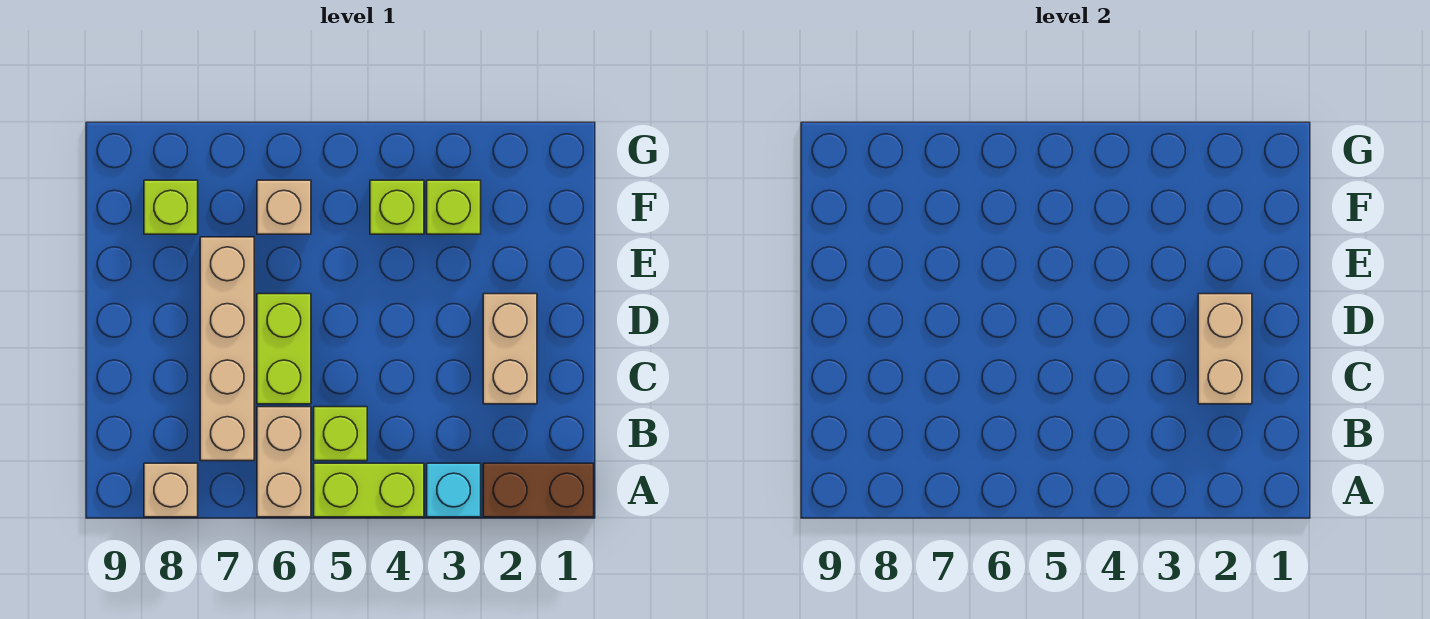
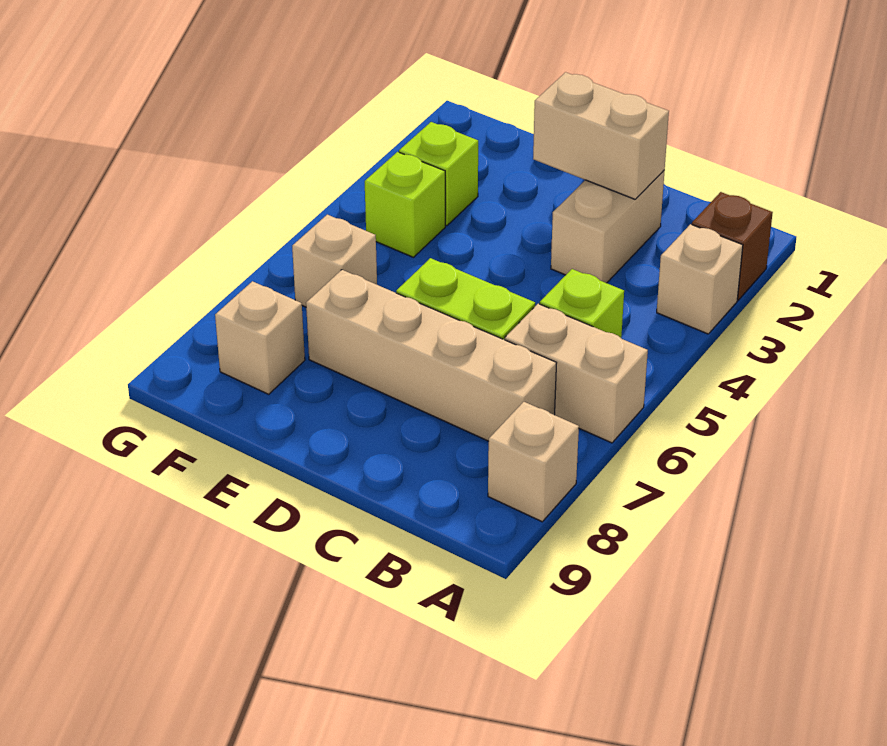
brown 1x2 brick [483,463,594,517] -> brown 1x1 brick [692,192,773,300]
cyan 1x1 brick [427,463,481,517] -> tan 1x1 brick [657,224,743,334]
lime 1x2 brick [314,463,424,517] -> none
tan 1x2 brick [483,294,537,404] -> tan 1x2 brick turned to [551,171,664,283]
lime 1x1 brick [144,180,198,234] -> tan 1x1 brick [215,281,305,394]

